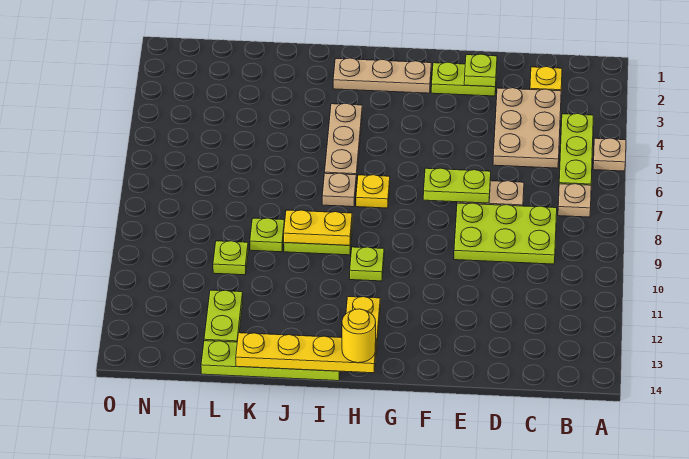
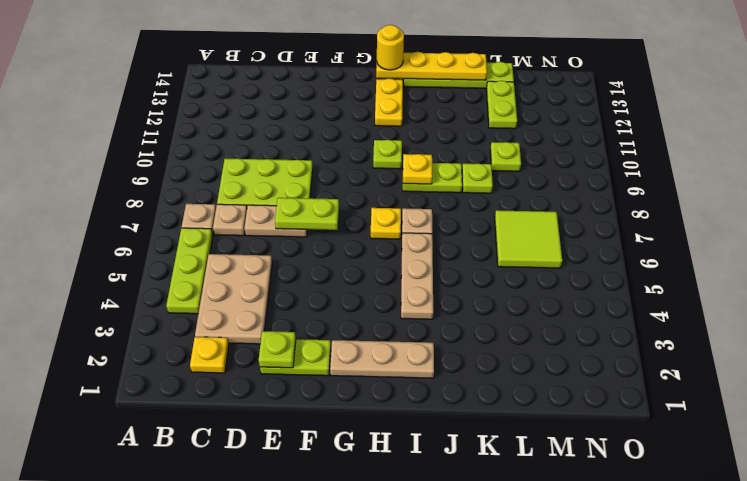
tan 1x1 plate [593,138,626,171] -> tan 1x1 plate moved to [213,204,247,236]
yellow 1x2 plate [284,210,352,245] -> yellow 1x1 plate [403,154,432,184]
none -> lime 2x2 tile [495,210,562,268]

